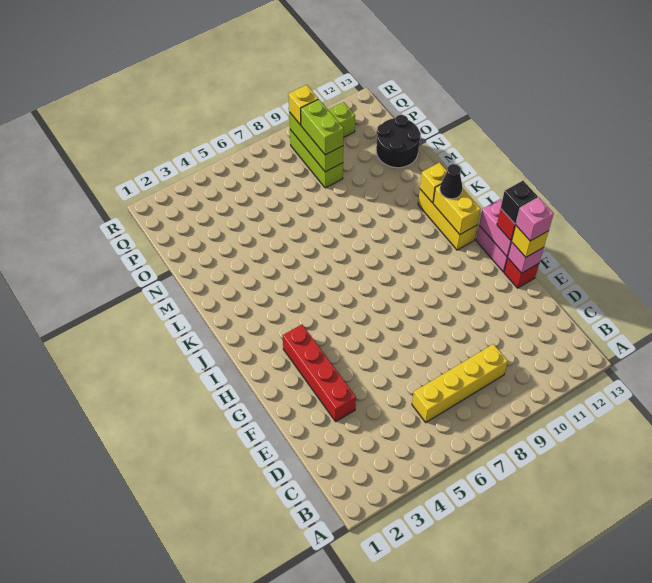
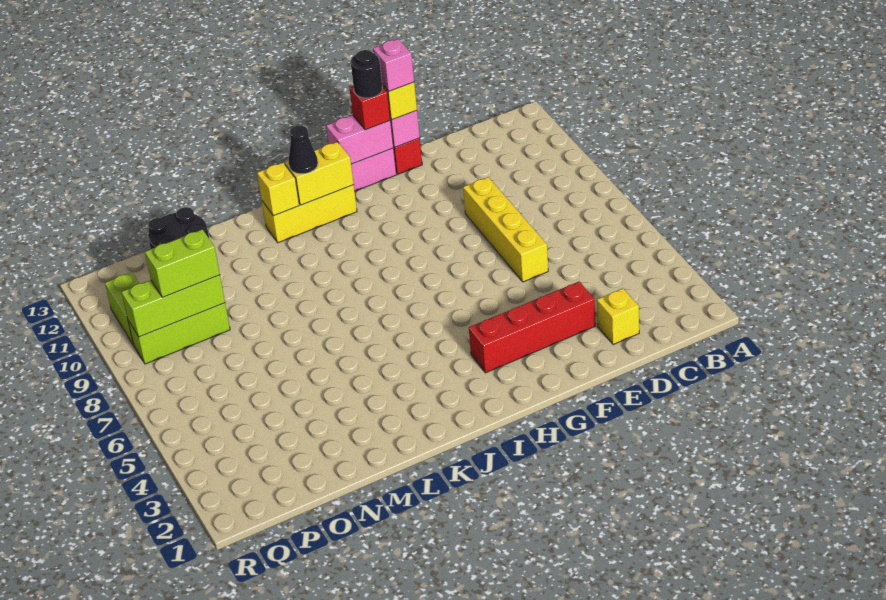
yellow 1x4 brick [412,344,508,422] -> yellow 1x4 brick moved to [463,177,548,282]
black 1x1 brick [501,181,538,224] -> black 1x1 round brick [351,50,382,98]
yellow 1x1 brick [288,85,318,125] -> yellow 1x1 brick moved to [597,288,639,345]

